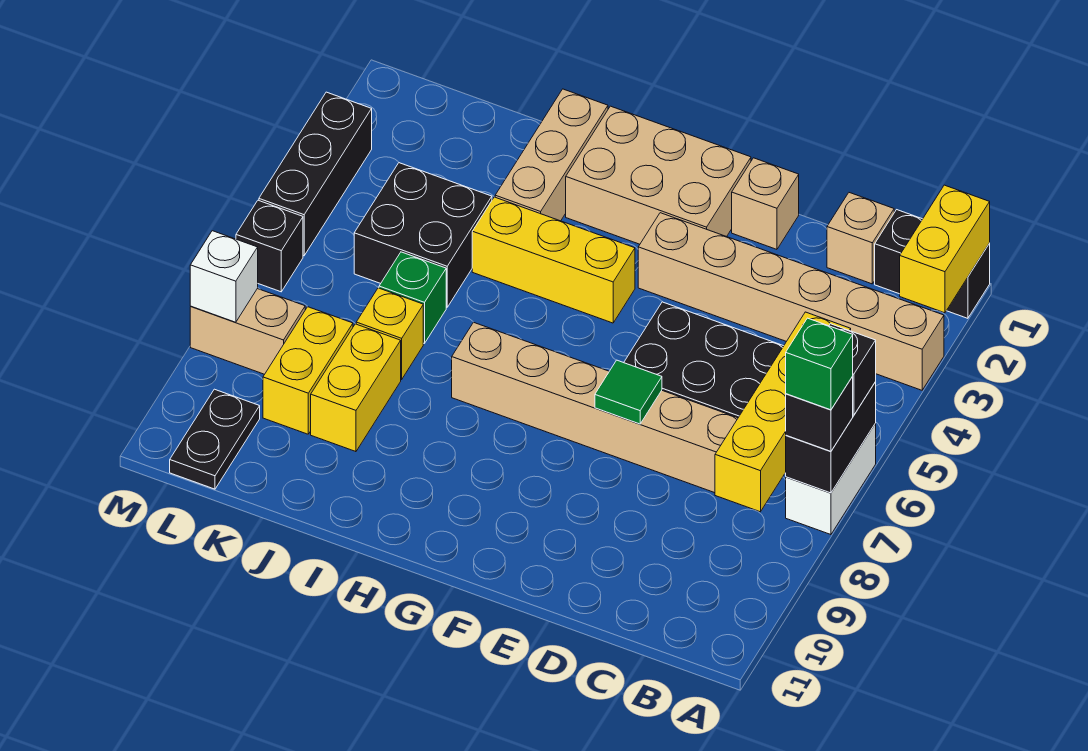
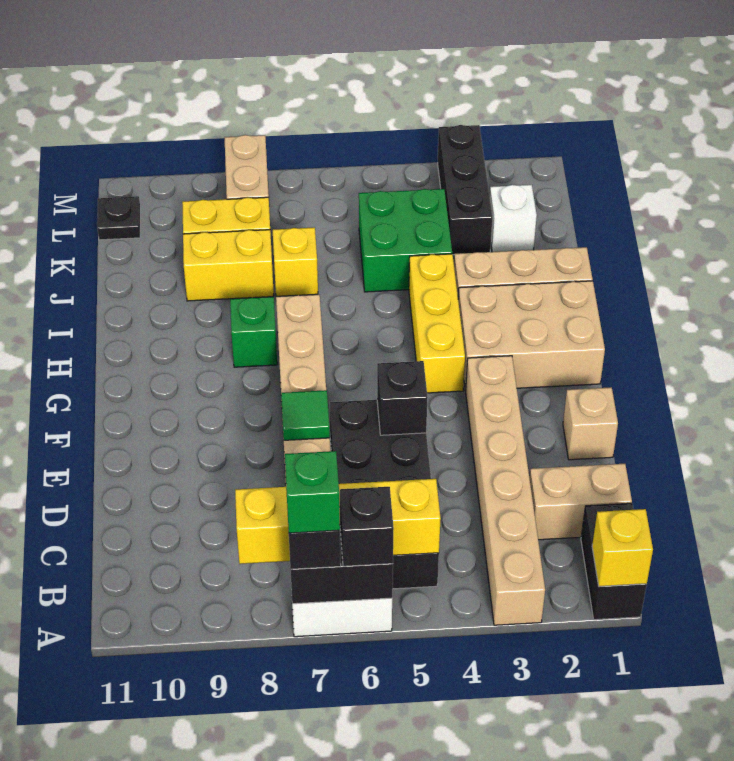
yellow 1x2 brick [900,185,990,313] -> yellow 1x1 brick [592,509,653,587]
tan 1x1 brick [827,193,894,284] -> tan 1x2 brick [530,464,632,540]
tan 2x3 brick [566,106,751,244] -> tan 2x3 brick turned to [458,281,605,391]
black 2x2 brick [354,163,492,307] -> green 2x2 brick [359,189,452,292]
green 1x1 brick [379,252,446,344] -> green 1x1 brick moved to [230,297,277,367]
black 1x2 plate [170,389,260,489] -> black 1x1 plate [97,196,140,240]
black 1x3 brick [259,92,372,256] -> black 1x3 brick turned to [438,125,492,255]
black 1x1 brick [236,200,303,292] -> black 1x1 brick moved to [377,361,428,435]
white 1x1 brick [190,231,258,322] -> white 1x1 brick moved to [490,185,537,252]

